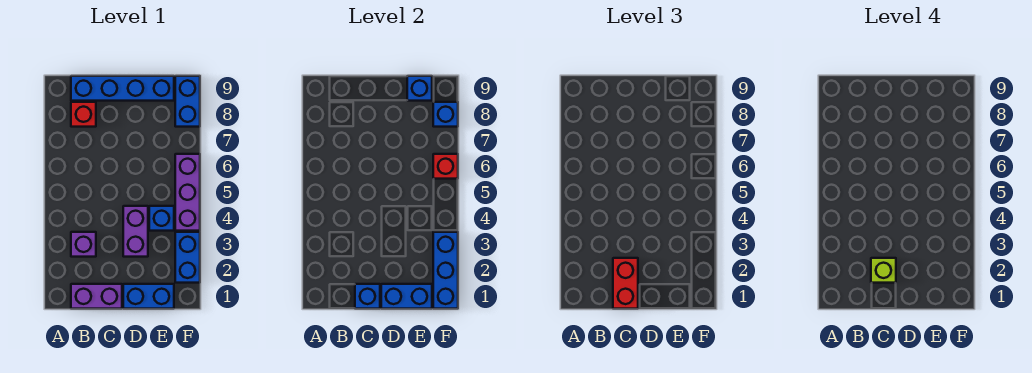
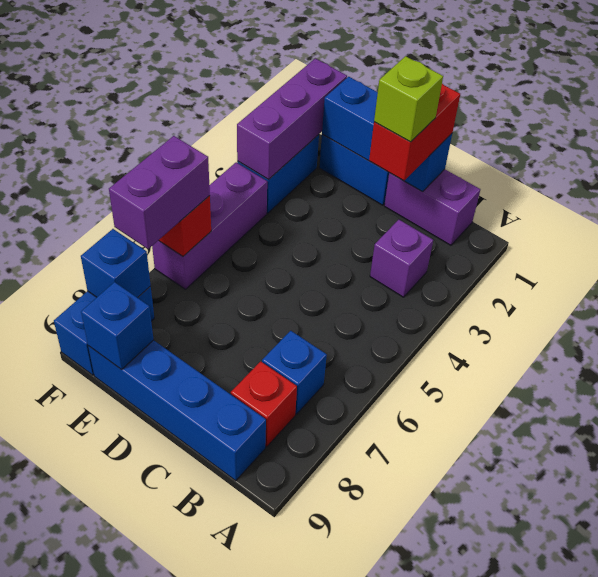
purple 1x2 brick [123,206,148,257] -> purple 1x2 brick moved to [109,136,210,249]
blue 1x1 brick [149,206,174,231] -> blue 1x1 brick moved to [262,331,327,414]
blue 1x3 brick [433,232,458,309] -> purple 1x3 brick [237,58,347,180]

